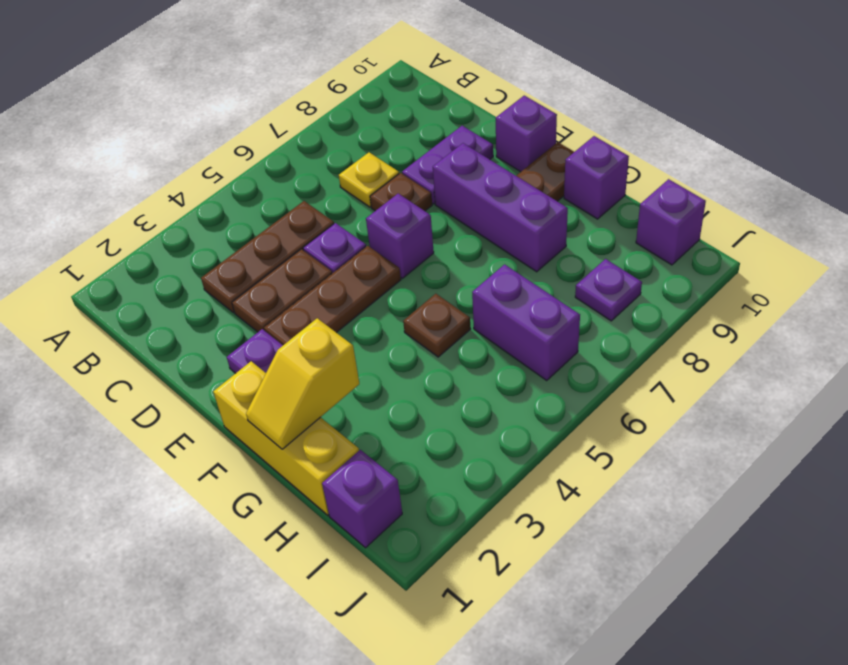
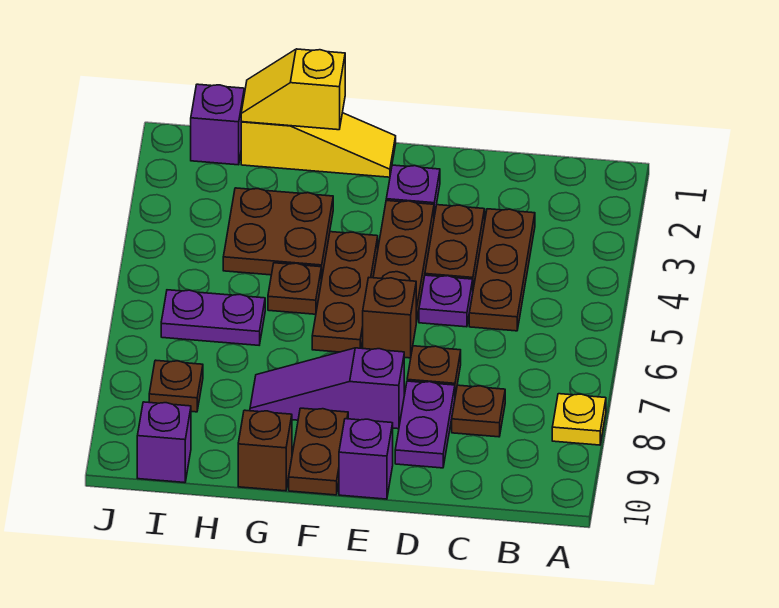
yellow 1x1 plate [339,152,399,207] -> yellow 1x1 plate moved to [552,394,606,445]
none -> brown 1x1 plate [452,385,505,437]
purple 1x1 brick [366,194,434,278] -> brown 1x1 brick [363,278,416,358]
purple 1x3 brick [433,143,568,272] -> purple 1x3 slope [250,348,404,429]
yellow 1x3 brick [213,361,359,515] -> yellow 1x3 slope [241,113,396,177]
none -> brown 1x3 plate [312,232,378,352]
yellow 1x2 slope [246,318,359,449] -> yellow 1x2 slope turned to [241,49,345,130]
none -> brown 2x2 plate [223,188,333,279]
purple 1x1 brick [564,136,629,219] -> brown 1x1 brick [238,410,292,491]
purple 1x2 brick [472,264,580,380] -> purple 1x2 plate [161,290,265,345]
purple 1x1 plate [575,259,642,321] -> brown 1x1 plate [149,360,203,412]

